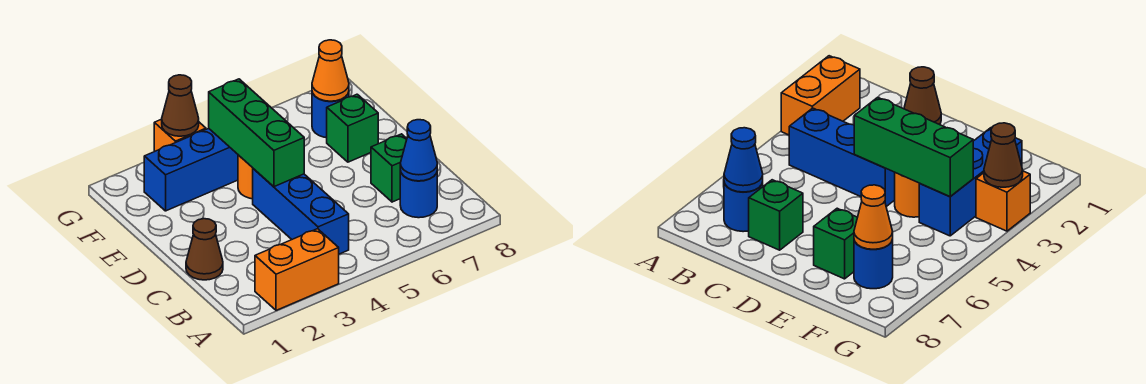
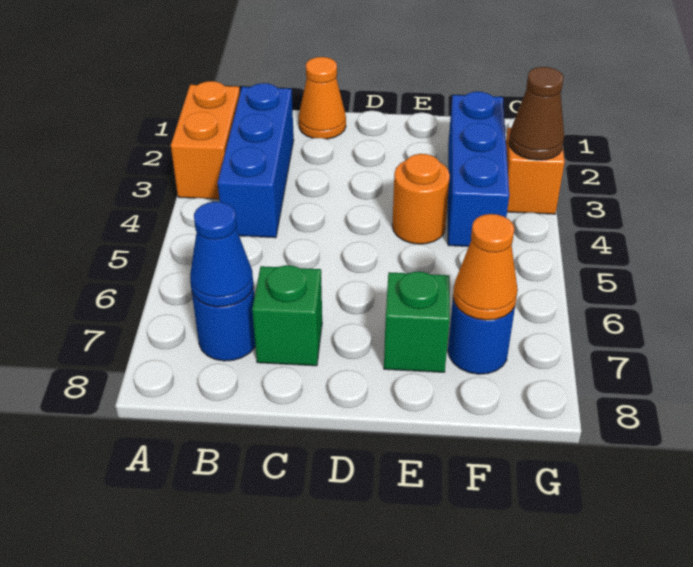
blue 1x3 brick [253,169,349,254] -> blue 1x3 brick turned to [218,83,294,238]
brown 1x1 cone [186,219,223,280] -> orange 1x1 cone [299,57,346,139]
green 1x3 brick [209,79,304,187] -> none

